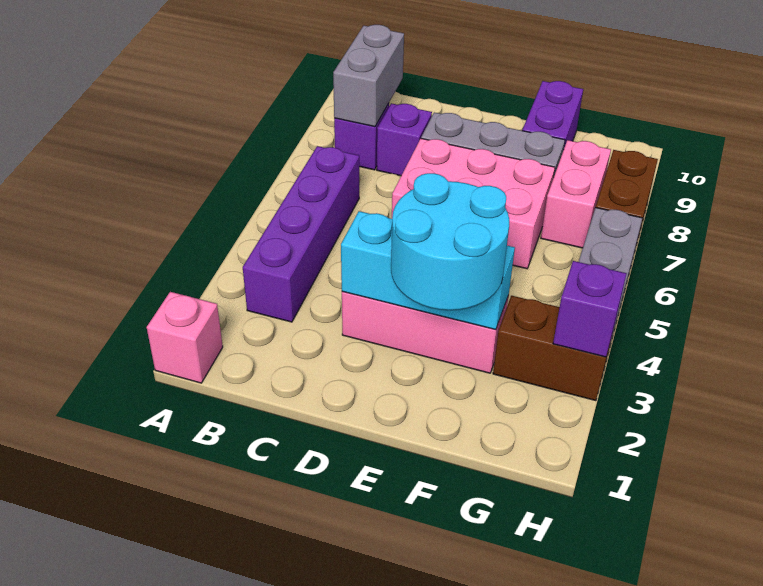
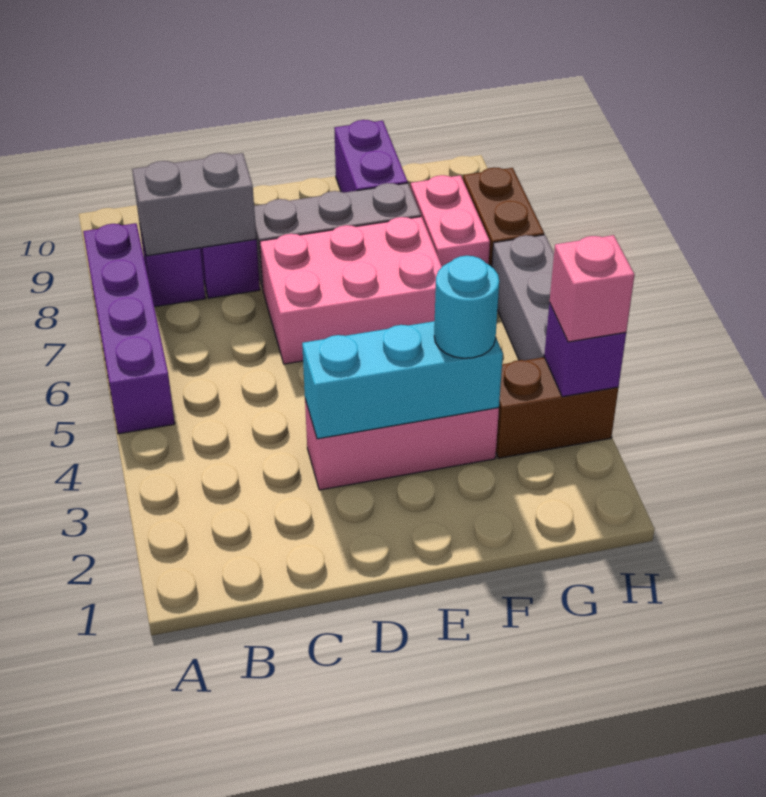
pink 1x1 brick [147,292,223,383] -> pink 1x1 brick moved to [550,235,634,342]
purple 1x4 brick [243,146,359,322] -> purple 1x4 brick moved to [83,223,175,434]
grey 1x2 brick [333,25,404,127] -> grey 1x2 brick turned to [132,153,256,256]
cyan 2x2 round brick [391,173,509,310] -> cyan 1x1 round brick [434,256,499,358]

